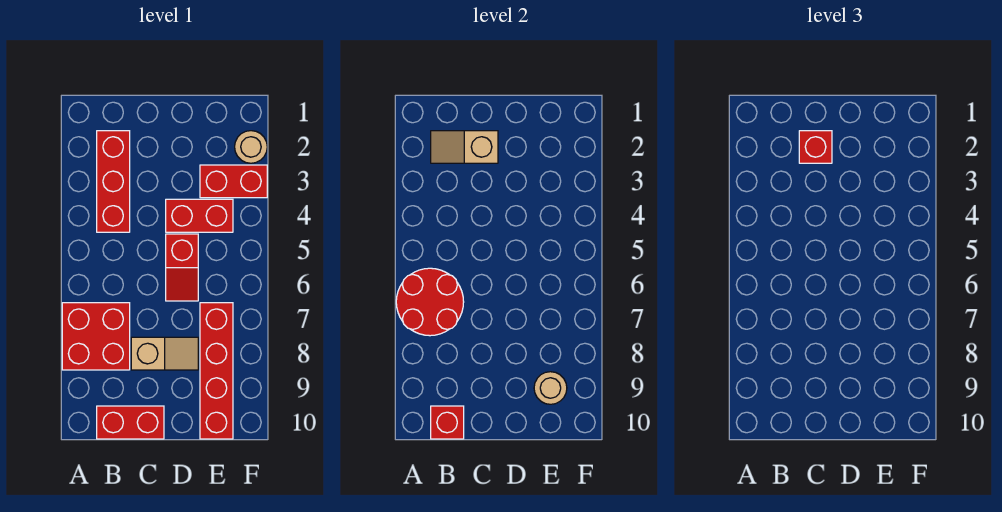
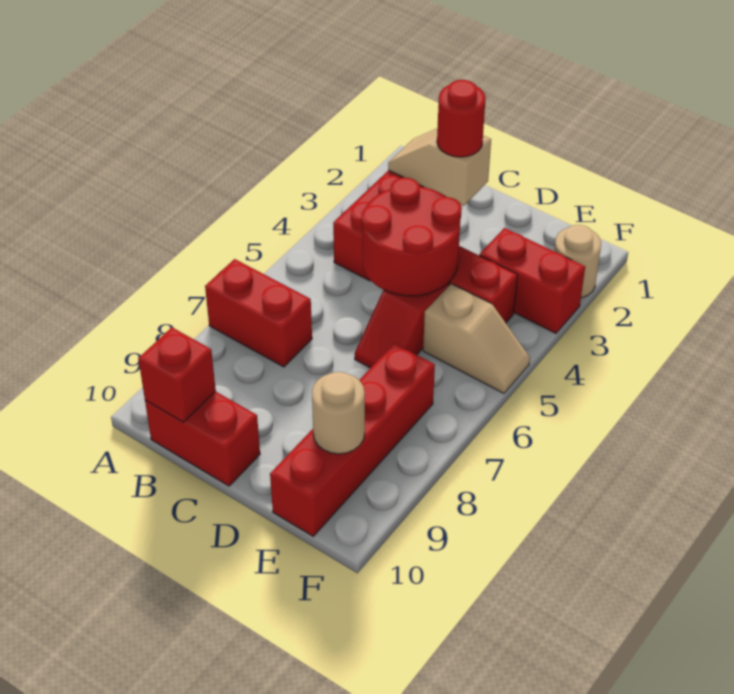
red 2x2 round brick [396,268,464,336] -> red 2x2 round brick moved to [361,178,462,296]
red 2x2 brick [62,303,130,370] -> red 1x2 brick [205,259,312,367]
red 1x1 brick [799,131,832,163] -> red 1x1 round brick [437,80,486,157]
tan 1x2 slope [131,337,198,370] -> tan 1x2 slope moved to [423,284,530,393]

